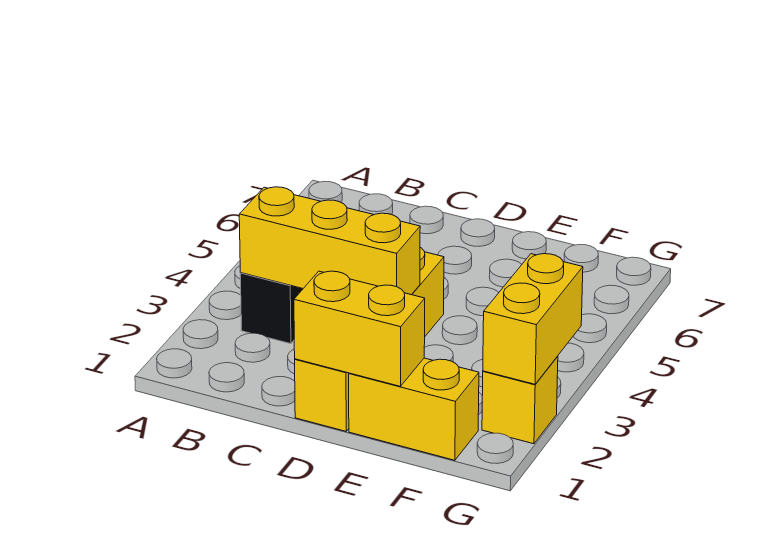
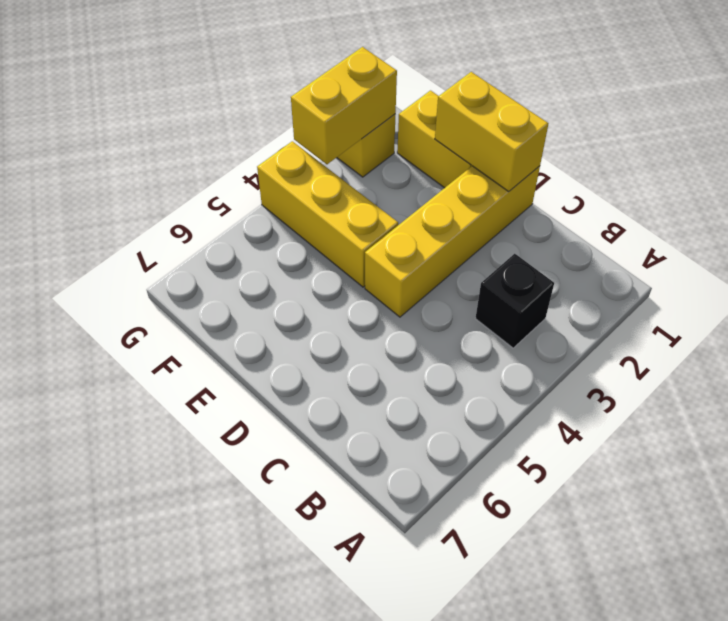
yellow 1x3 brick [239,187,420,295] -> yellow 1x3 brick moved to [257,141,398,287]

